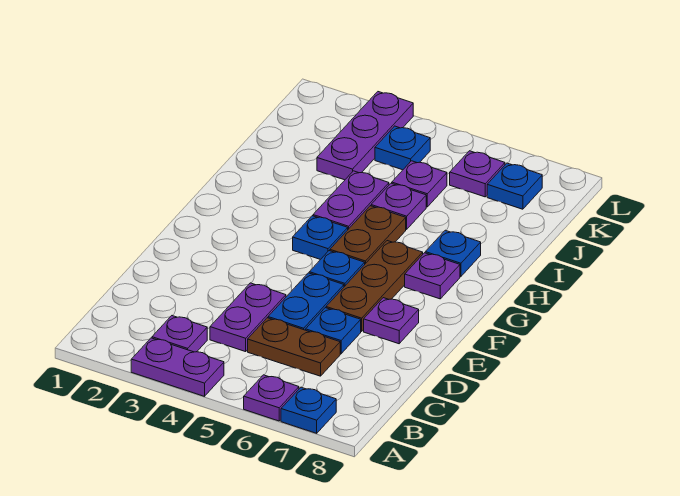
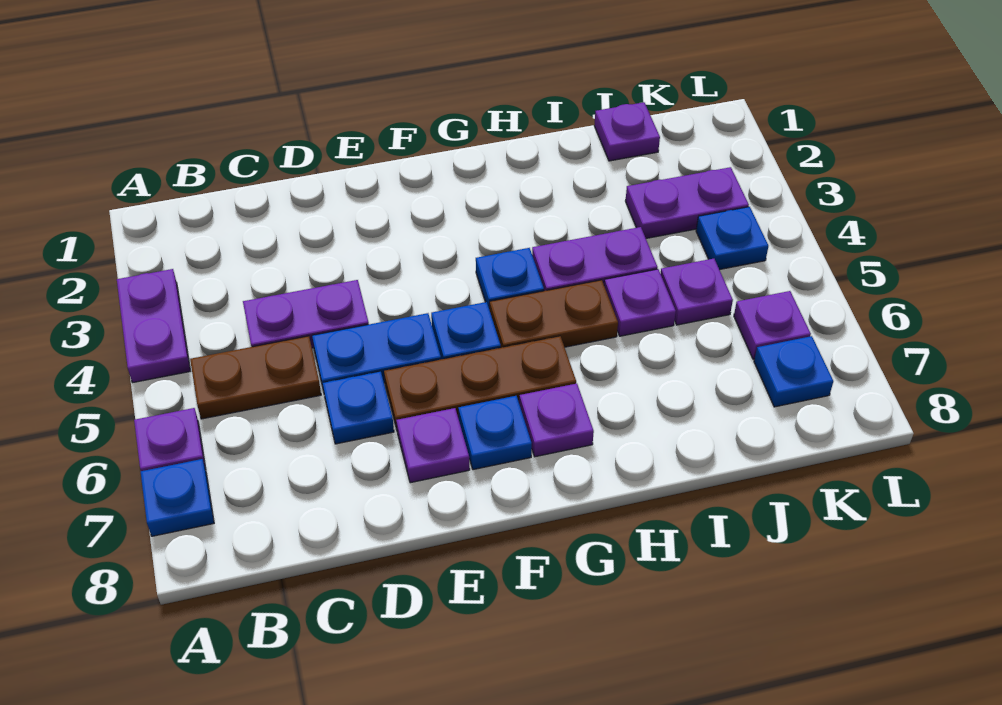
purple 1x1 plate [152,316,207,352] -> purple 1x1 plate moved to [594,102,660,161]
brown 1x2 plate [248,318,340,376] -> brown 1x2 plate turned to [190,336,321,419]
blue 1x1 plate [425,230,481,276] -> blue 1x1 plate moved to [458,396,532,470]
purple 1x3 plate [317,92,413,180] -> purple 1x2 plate [626,167,749,238]

